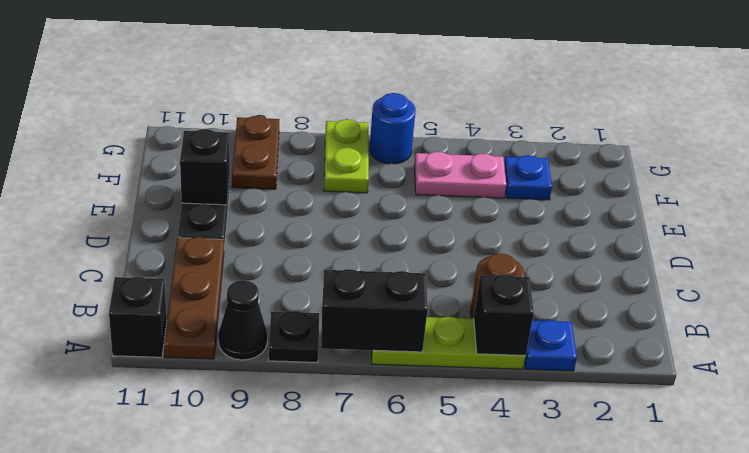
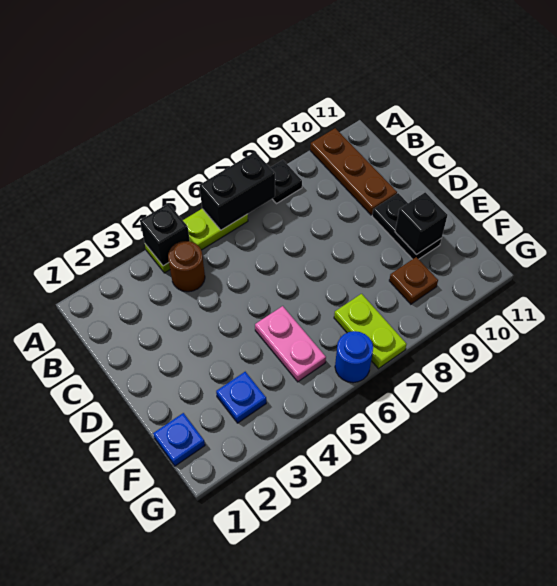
blue 1x1 plate [525,320,577,371] -> blue 1x1 plate moved to [153,413,205,466]
black 1x1 cone [218,280,267,360] -> none
black 1x1 brick [109,277,167,357] -> none
pink 1x2 plate [414,152,506,198] -> pink 1x2 plate turned to [255,306,326,382]
brown 1x2 plate [232,116,279,189] -> brown 1x1 plate [389,257,438,304]

